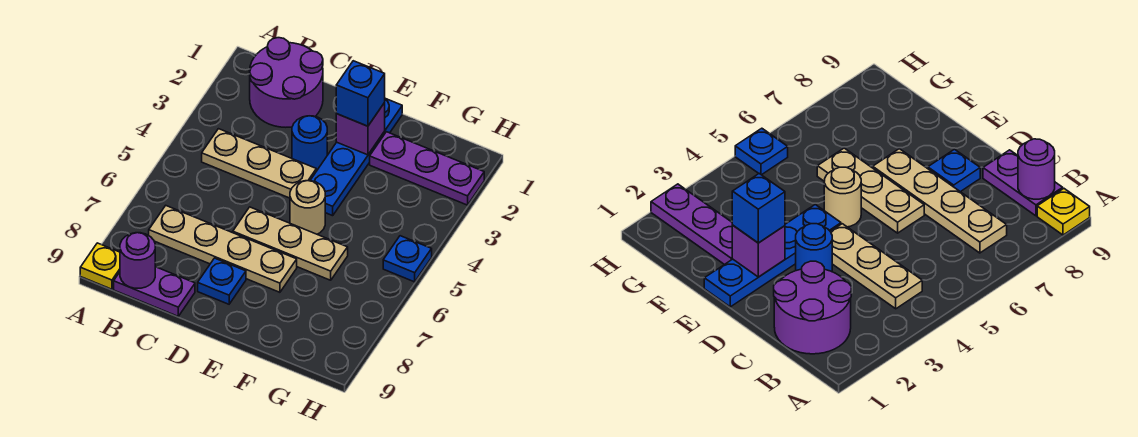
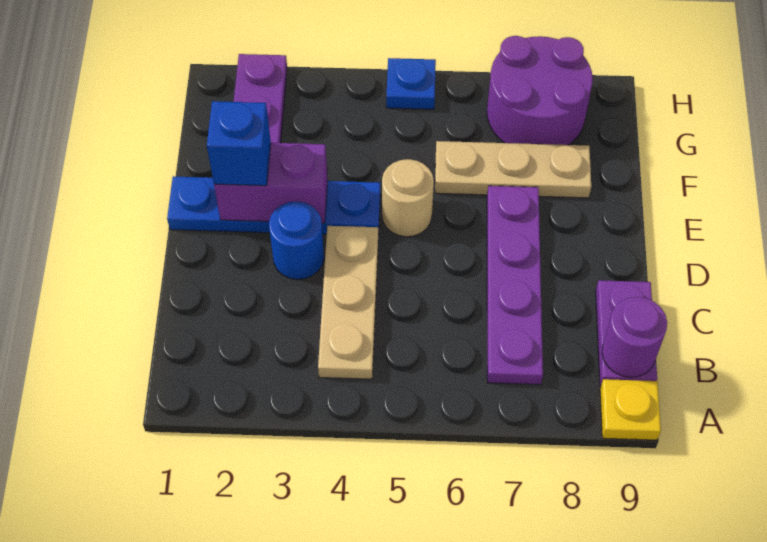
purple 2x2 round brick [250,38,323,127] -> purple 2x2 round brick moved to [487,36,593,145]
tan 1x4 plate [149,206,297,292] -> purple 1x4 plate [487,186,543,385]
tan 1x3 plate [233,207,348,280] -> tan 1x3 plate turned to [435,141,591,198]
blue 1x1 plate [198,258,246,304] -> none
purple 1x1 brick [336,103,385,155] -> purple 1x2 brick [214,143,328,223]

